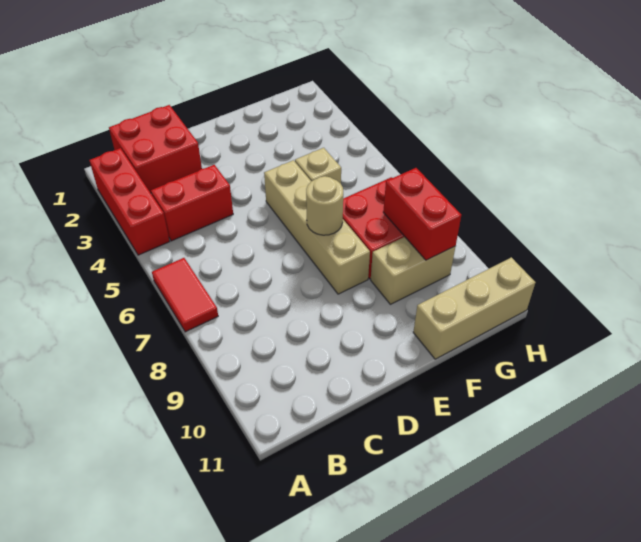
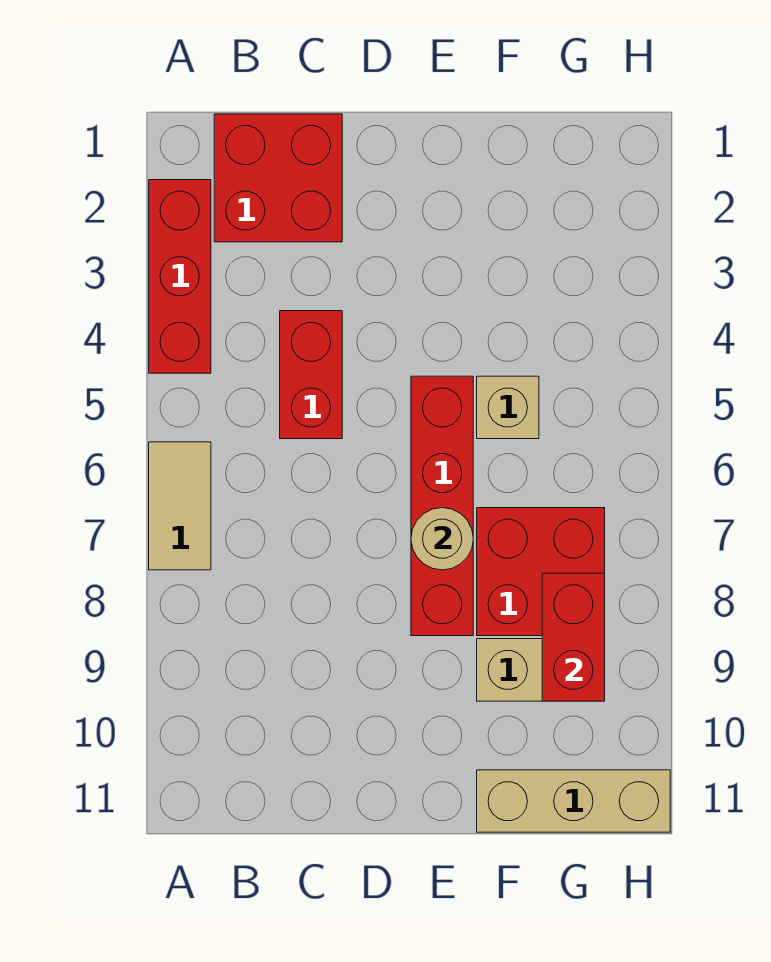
red 1x2 tile [152,258,218,332] -> tan 1x2 tile [149,442,211,570]
red 1x2 brick [151,165,233,241] -> red 1x2 brick turned to [280,311,342,439]
tan 1x4 brick [264,160,370,294] -> red 1x4 brick [411,376,473,636]

